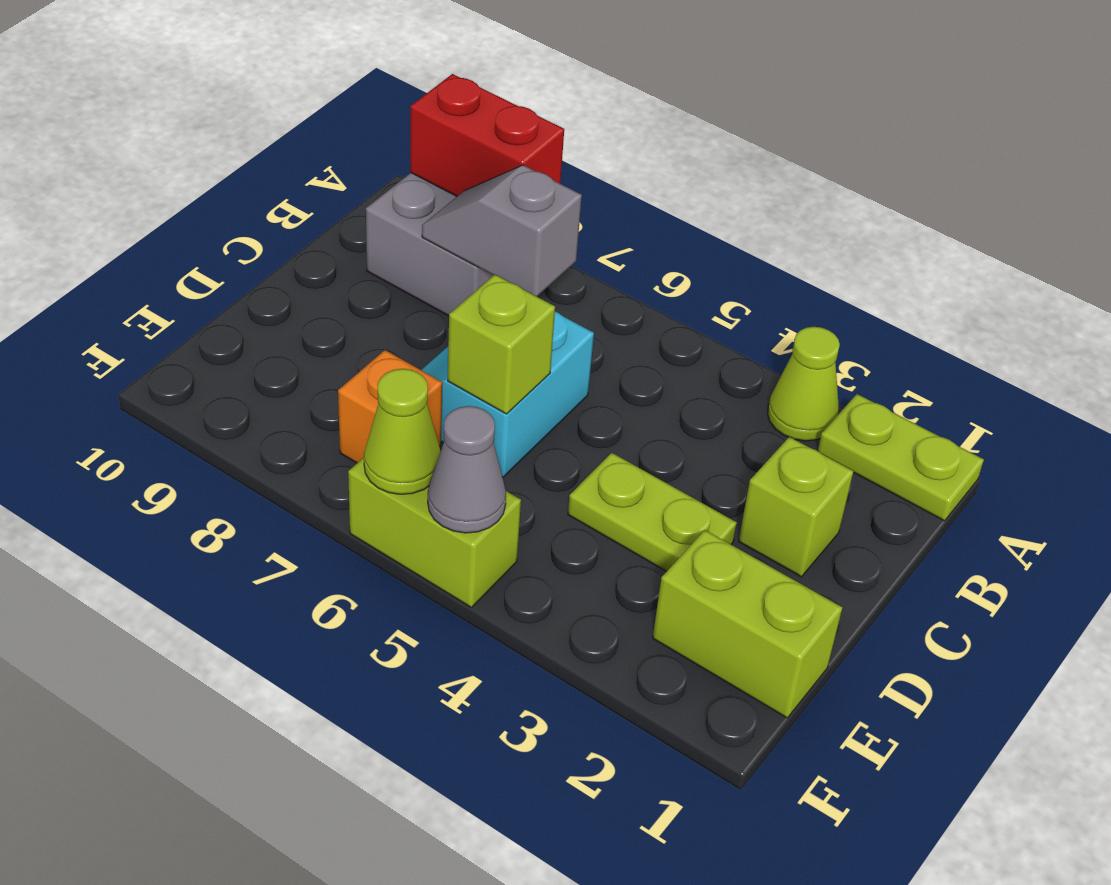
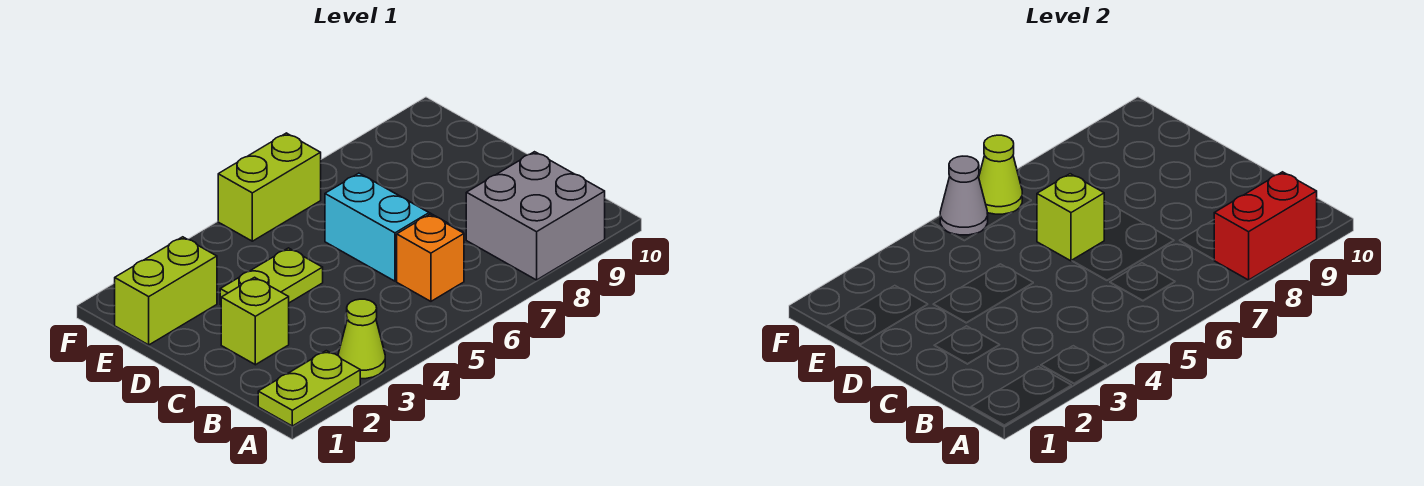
grey 1x2 slope [422,165,582,296] -> none
orange 1x1 brick [338,350,442,463] -> orange 1x1 brick moved to [397,214,464,301]

